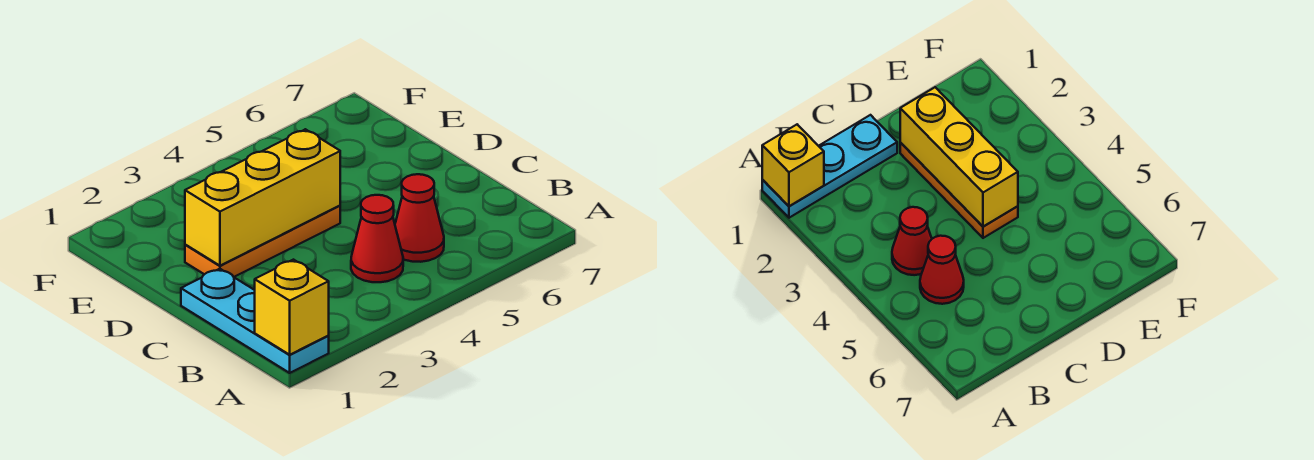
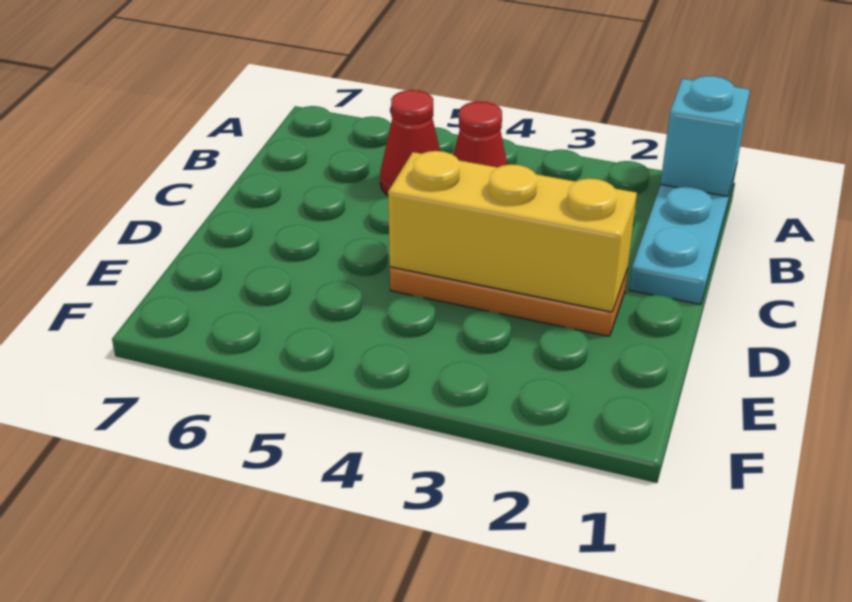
yellow 1x1 brick [255,260,329,355] -> cyan 1x1 brick [660,76,750,196]

